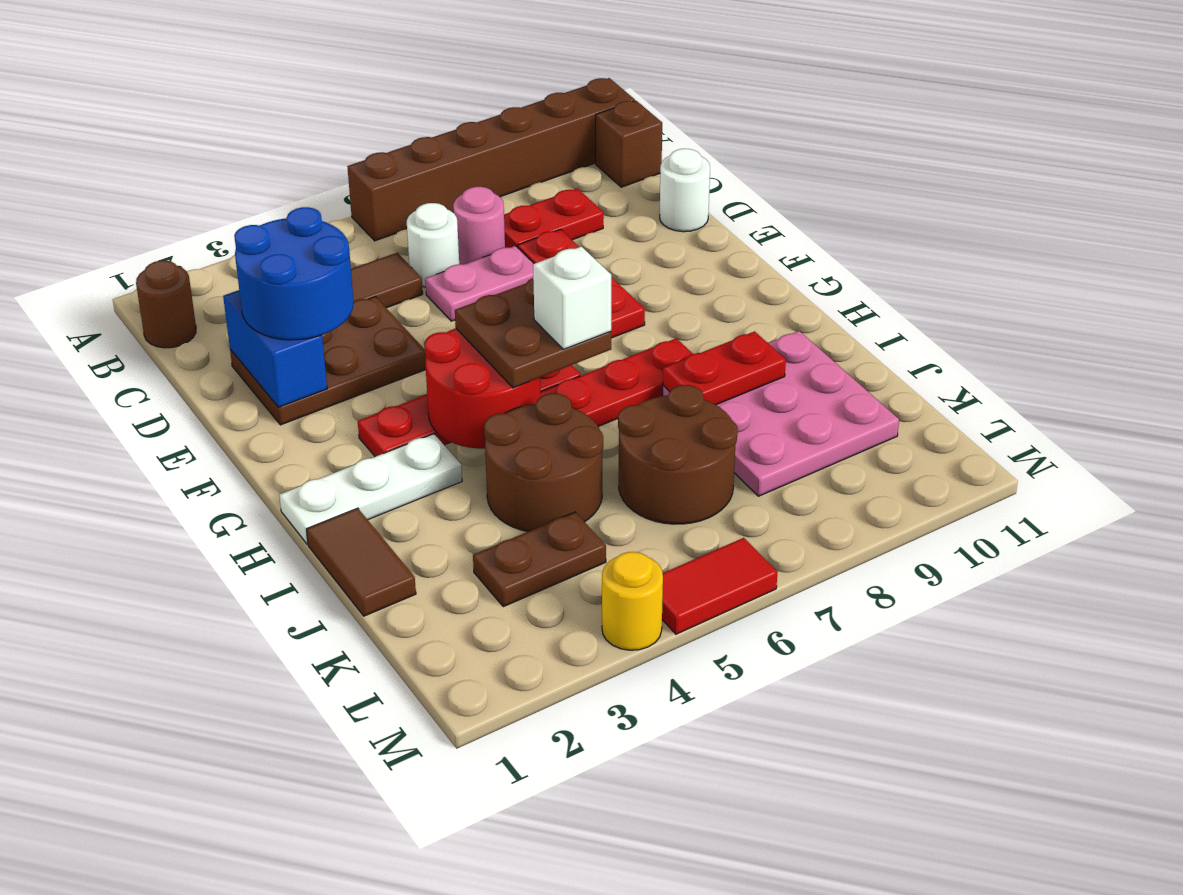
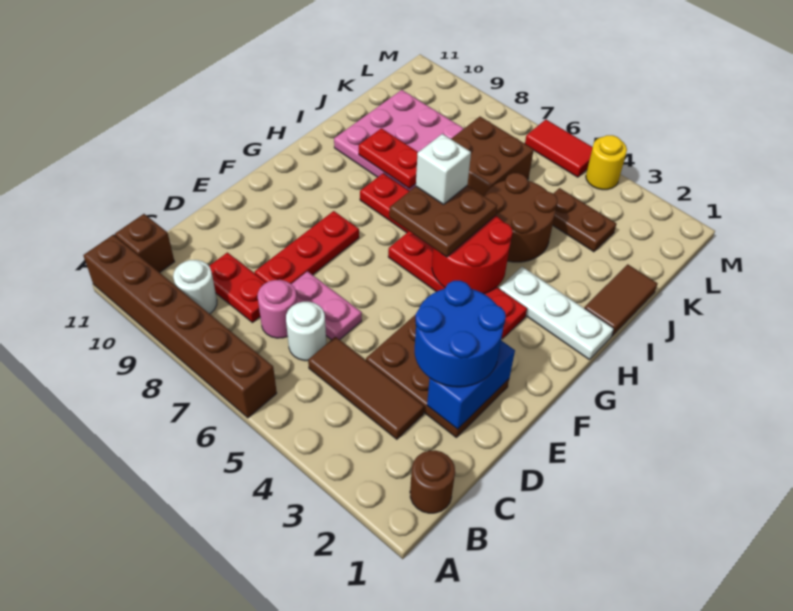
white 1x1 round brick [660,149,710,232] -> white 1x1 round brick moved to [173,260,217,314]
brown 2x2 round brick [618,385,738,524] -> brown 2x2 brick [451,117,534,196]

